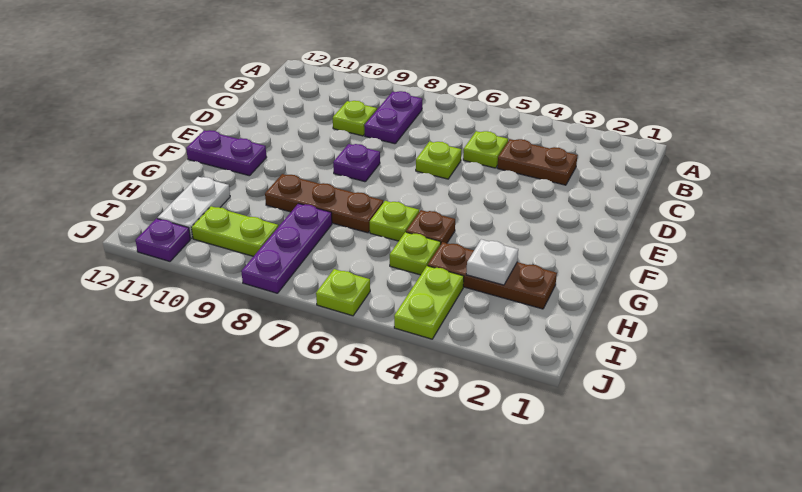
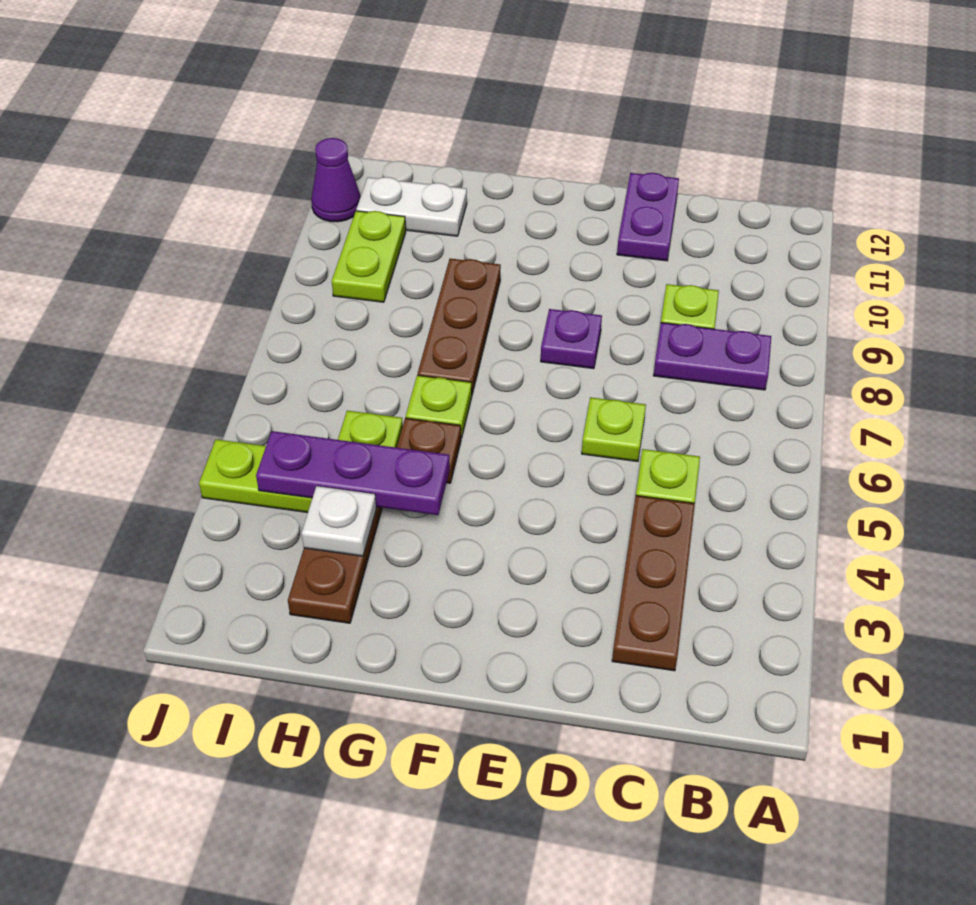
brown 1x2 plate [497,139,578,185] -> brown 1x3 plate [612,496,695,671]
purple 1x2 plate [186,130,267,176] -> purple 1x2 plate moved to [617,173,679,261]
purple 1x3 plate [241,204,332,293] -> purple 1x3 plate moved to [256,431,450,515]
lime 1x1 plate [316,269,370,316] -> none
purple 1x1 plate [135,219,190,261] -> purple 1x1 cone [311,138,361,222]

